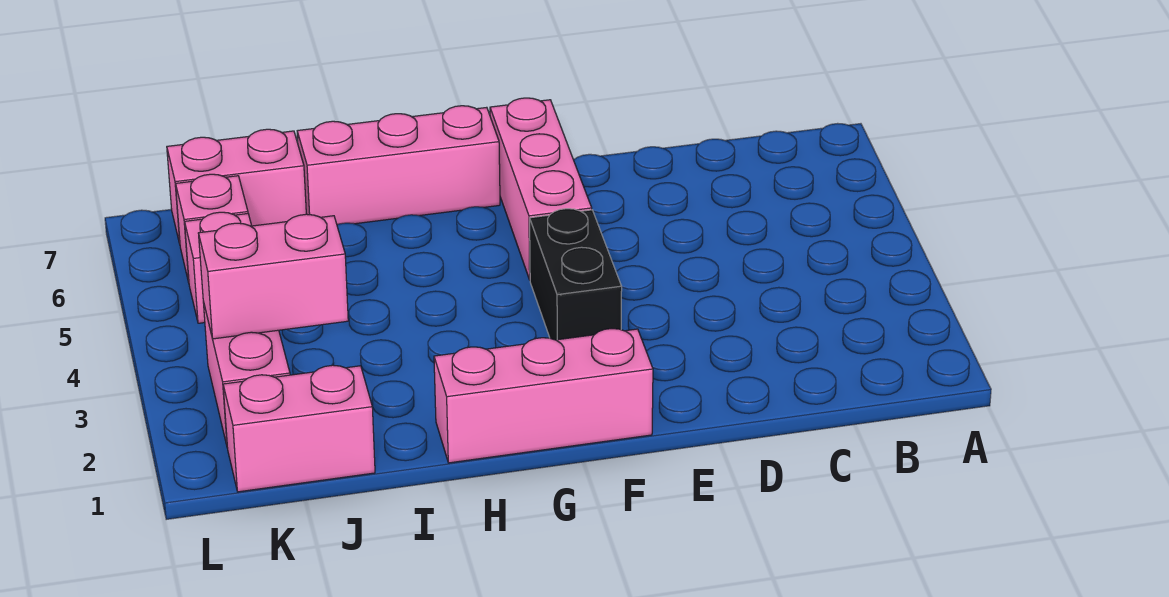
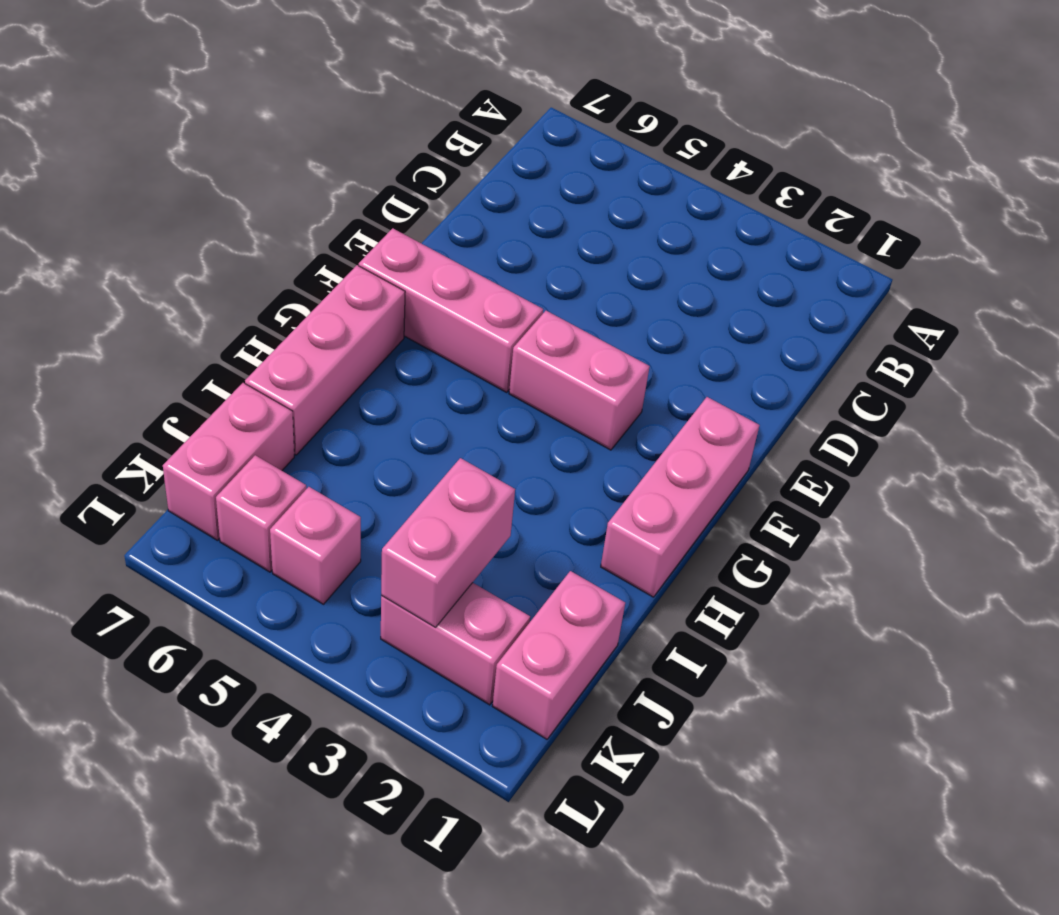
black 1x2 brick [530,209,622,340] -> pink 1x2 brick [509,311,650,450]

